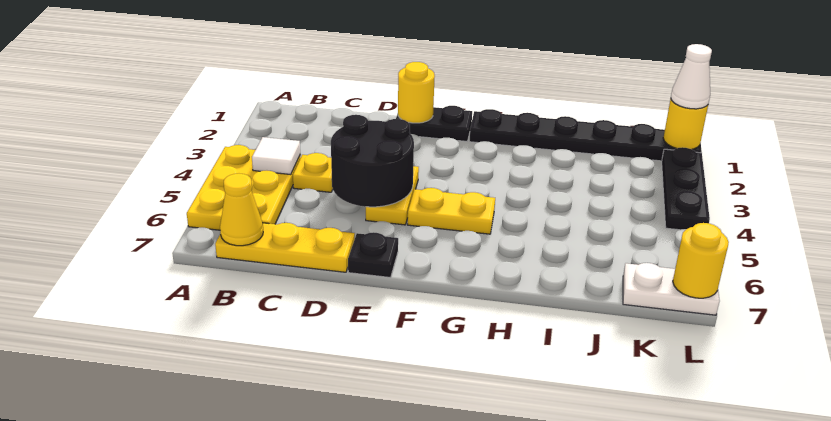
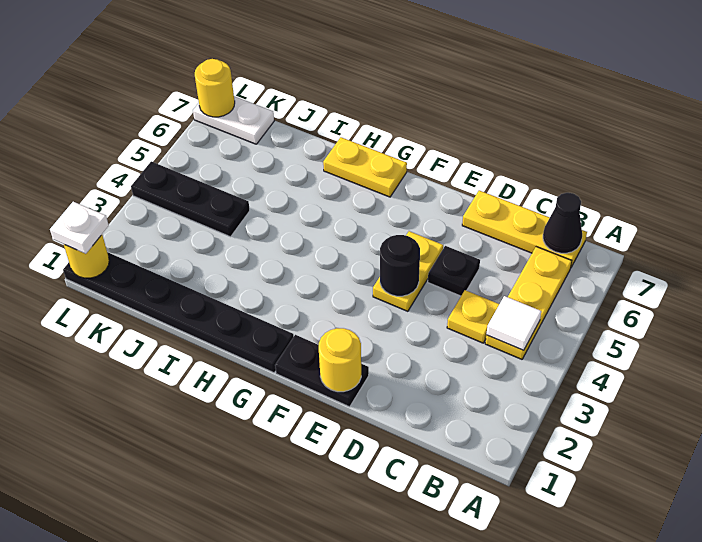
yellow 2x3 plate [187,145,301,230] -> yellow 1x3 plate [485,247,572,359]
yellow 1x1 cone [220,173,263,246] -> black 1x1 cone [543,193,582,253]
black 2x2 round brick [331,115,414,207] -> black 1x1 round brick [380,235,420,296]
black 1x1 plate [348,232,398,278] -> black 1x1 plate moved to [428,246,480,296]
yellow 1x2 plate [408,188,495,234] -> yellow 1x2 plate moved to [323,137,407,197]
white 1x1 cone [671,44,712,109] -> white 1x1 plate [50,202,109,254]
black 1x3 plate [662,147,710,230] -> black 1x3 plate turned to [131,161,250,237]

